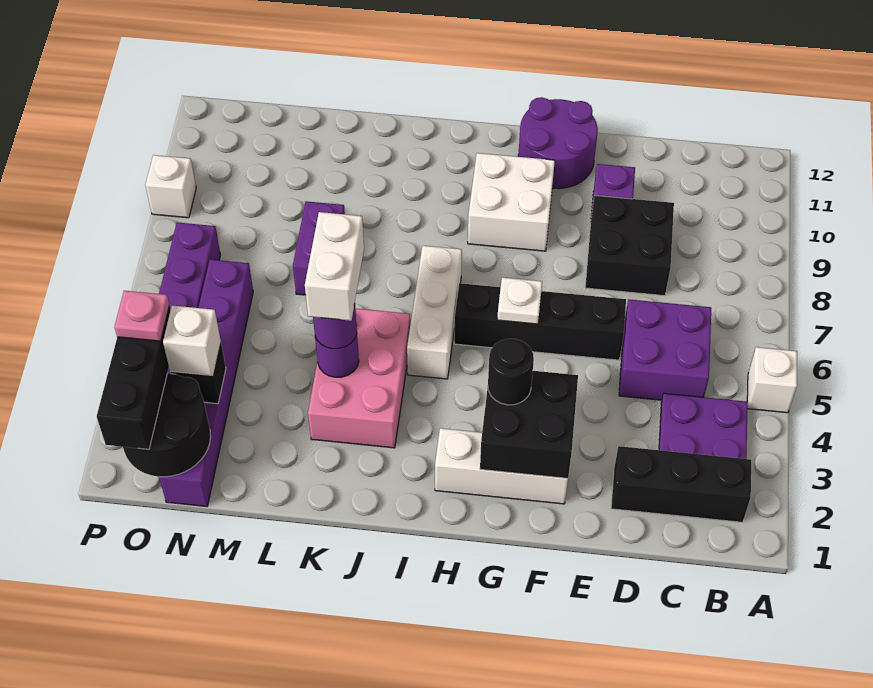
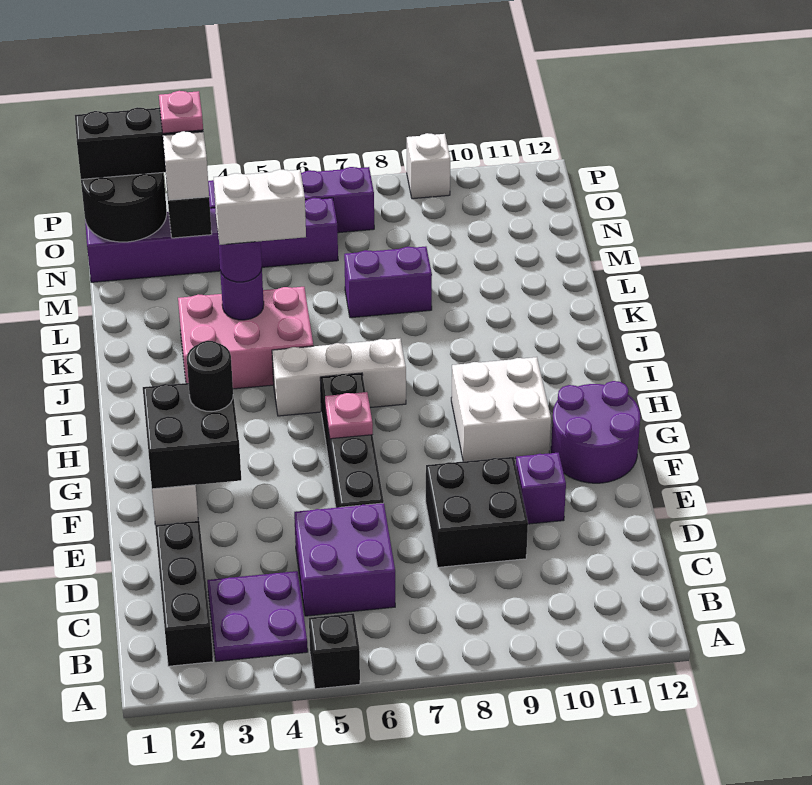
white 1x1 brick [747,347,797,413] -> black 1x1 brick [309,613,360,689]
white 1x1 plate [497,278,542,324] -> pink 1x1 plate [325,392,373,439]

